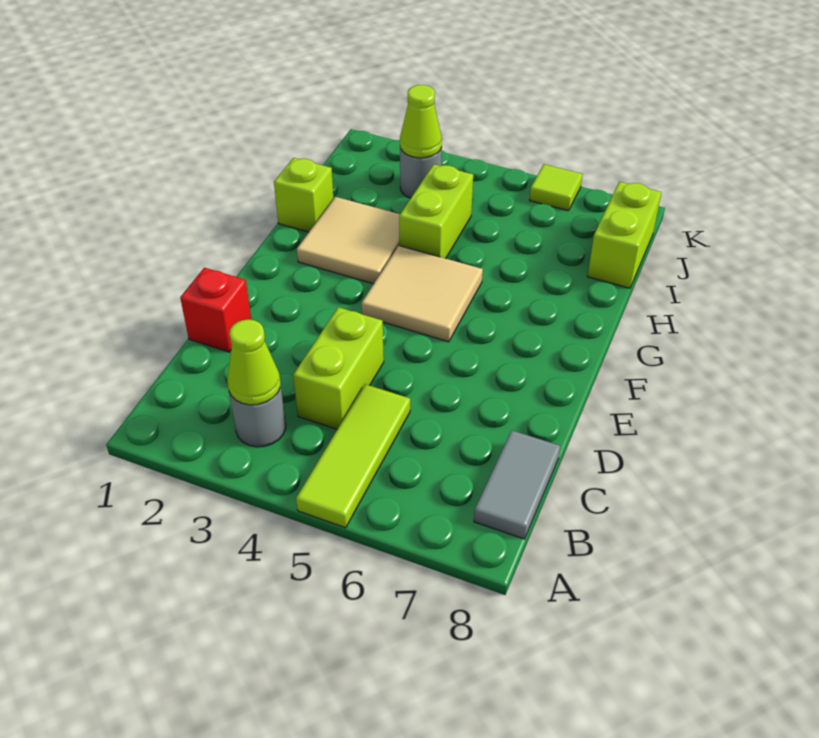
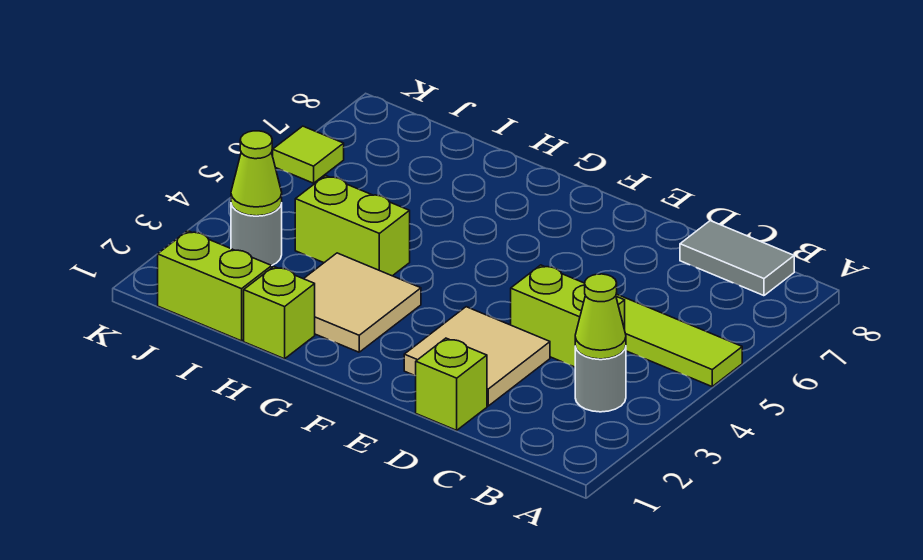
red 1x1 brick [180,268,251,352] -> lime 1x1 brick [416,338,487,430]
tan 2x2 tile [362,246,483,342] -> tan 2x2 tile moved to [404,307,550,406]
lime 1x2 brick [587,182,662,288] -> lime 1x2 brick moved to [158,231,272,341]

